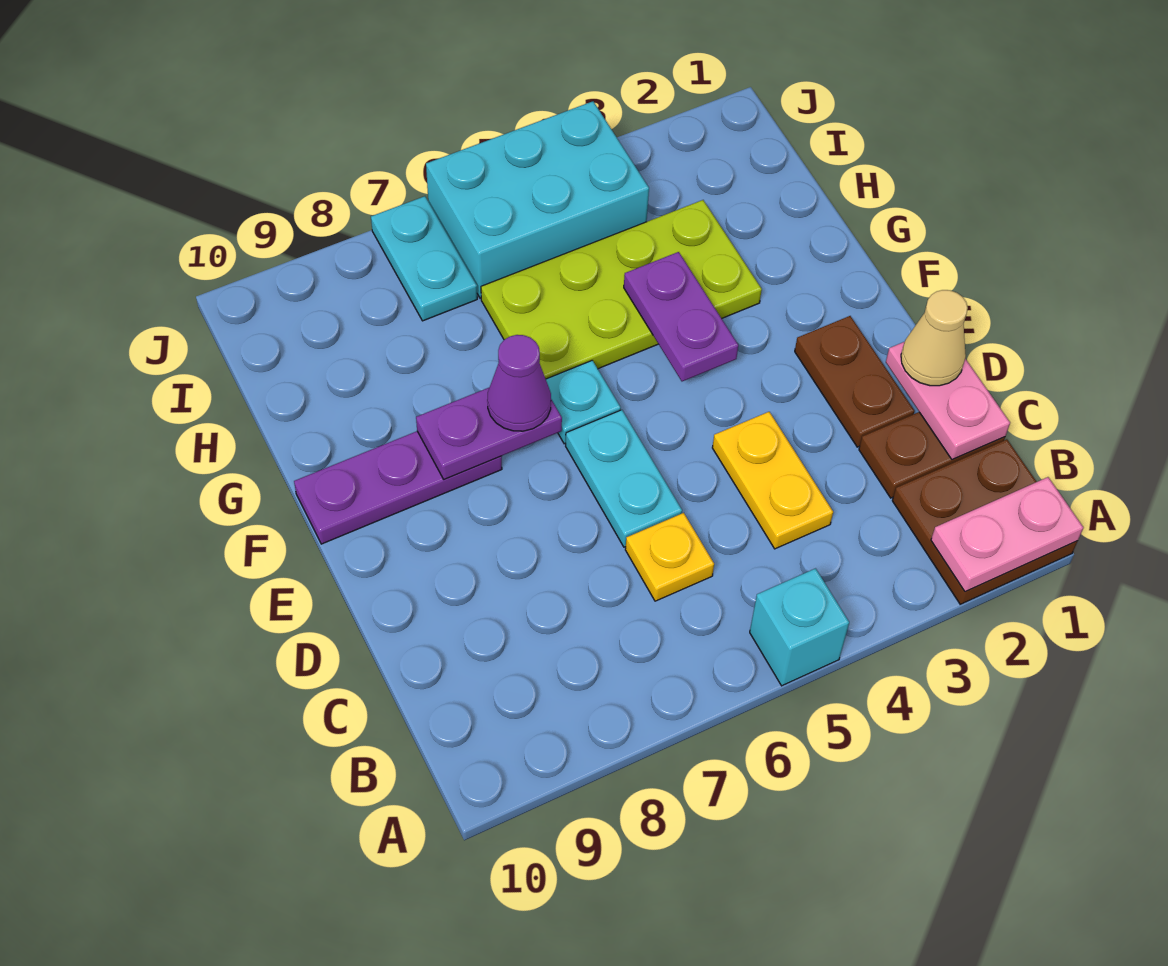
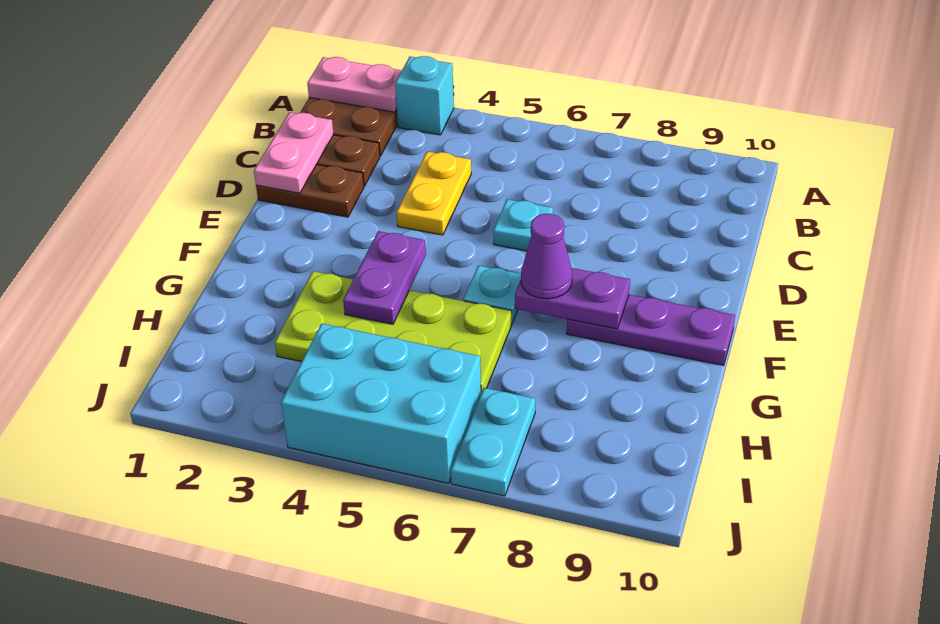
cyan 1x1 brick [750,568,849,686] -> cyan 1x1 brick moved to [395,56,454,135]
yellow 1x1 plate [625,513,714,601] -> none
tan 1x1 cone [901,290,968,386] -> none
brown 1x2 plate [795,316,914,447] -> brown 1x2 plate turned to [256,165,364,217]
cyan 1x2 plate [566,410,682,547] -> cyan 1x1 plate [493,199,553,251]

